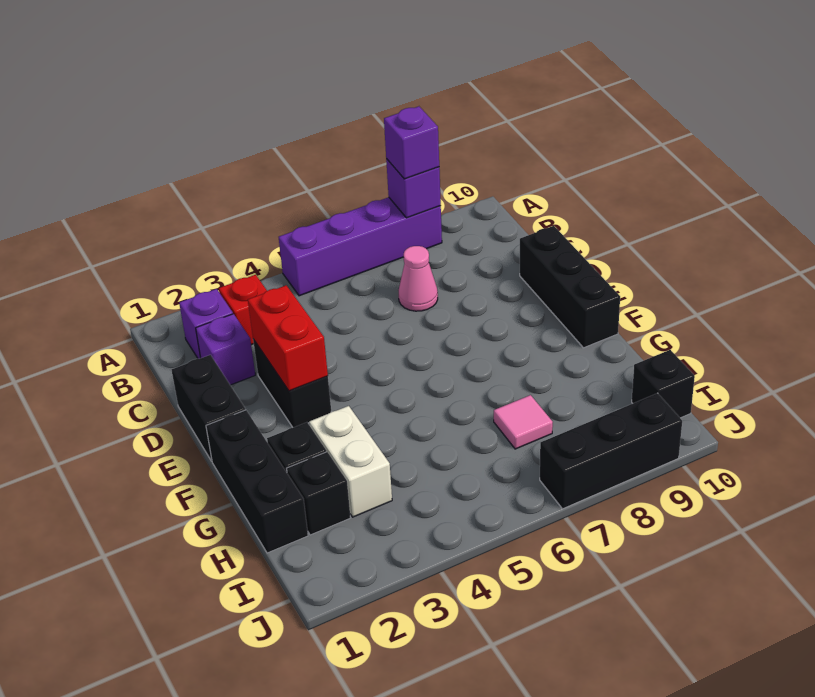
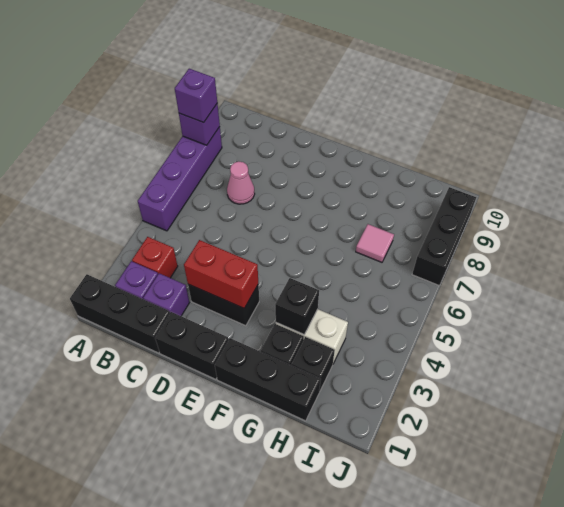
black 1x3 brick [520,226,620,348] -> black 1x3 brick moved to [70,274,170,353]
black 1x1 brick [632,350,695,418] -> black 1x1 brick moved to [275,278,319,335]

